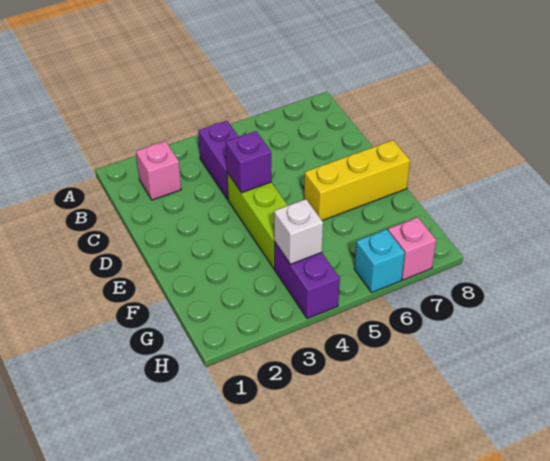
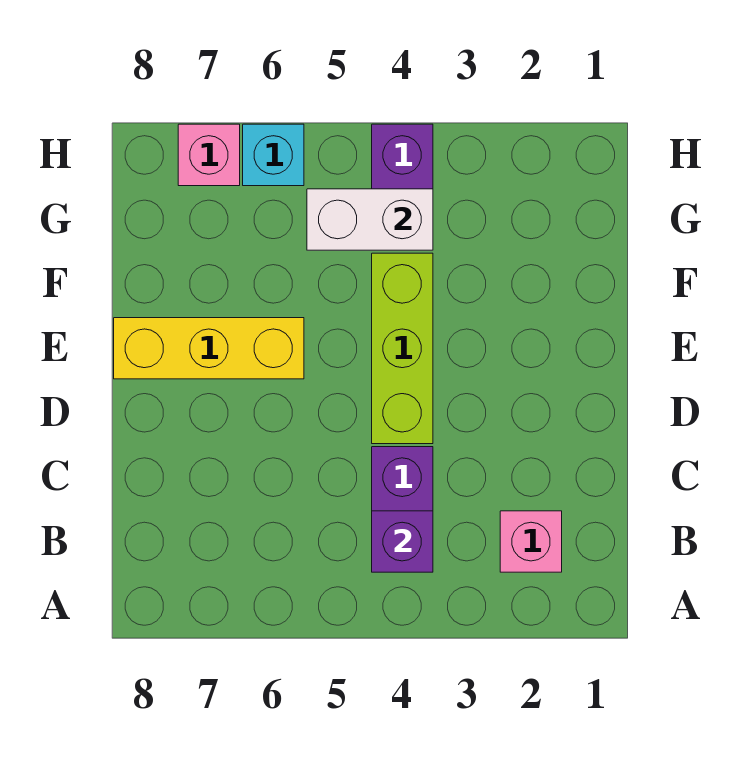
purple 1x1 brick [226,131,272,193] -> purple 1x1 brick moved to [372,511,433,572]
white 1x1 brick [274,199,323,264] -> white 1x2 brick [307,189,433,250]

